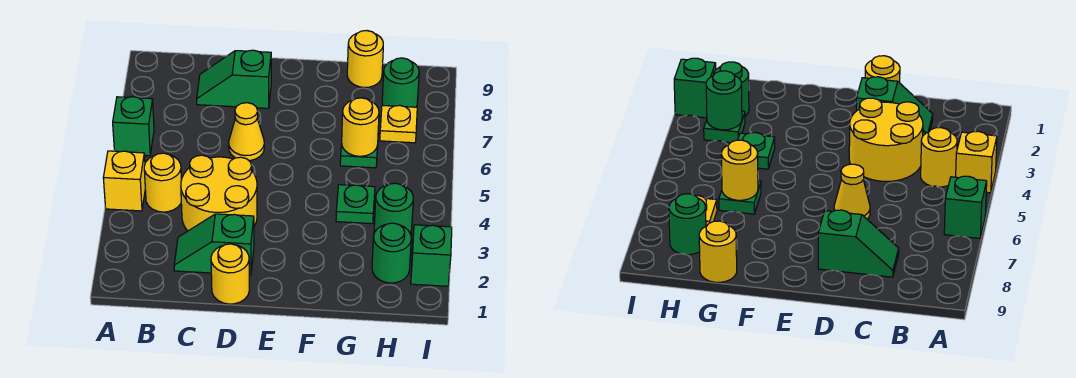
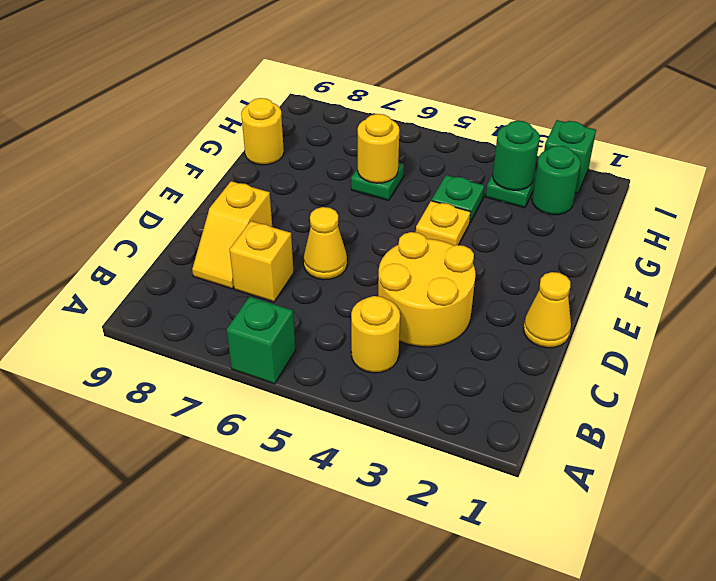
yellow 1x1 brick [103,151,145,211] -> yellow 1x1 brick moved to [230,221,294,302]
green 1x2 slope [174,214,254,275] -> none
green 1x2 slope [197,50,271,108] -> yellow 1x2 slope [192,181,272,289]
yellow 1x1 round brick [211,244,249,304] -> yellow 1x1 cone [523,272,571,348]
yellow 1x1 plate [380,105,417,143] -> yellow 1x1 plate moved to [416,201,470,246]
green 1x1 round brick [382,58,419,107] -> none

